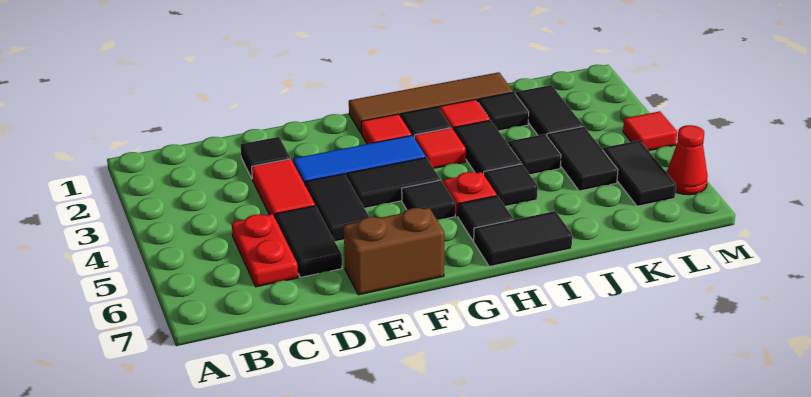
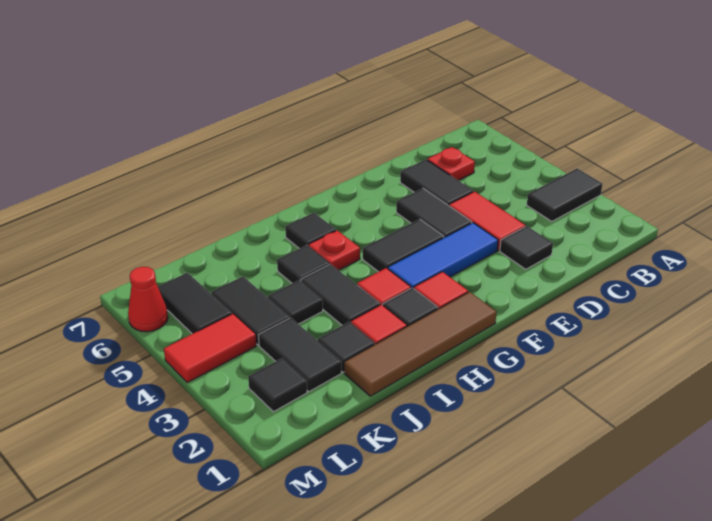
red 1x2 plate [232,214,298,287] -> red 1x1 plate [427,147,475,181]
brown 1x2 brick [344,208,444,295] -> none
black 1x1 tile [402,180,455,220] -> black 1x1 tile moved to [248,358,307,412]
black 1x2 tile [474,211,572,267] -> black 1x2 tile moved to [527,168,602,221]
red 1x1 tile [623,111,677,151] -> red 1x2 tile [164,314,256,382]

